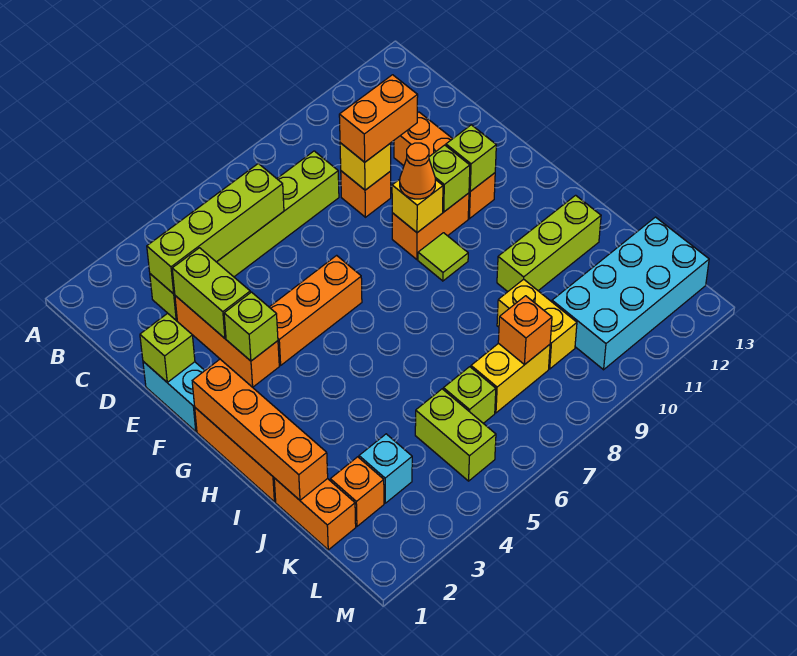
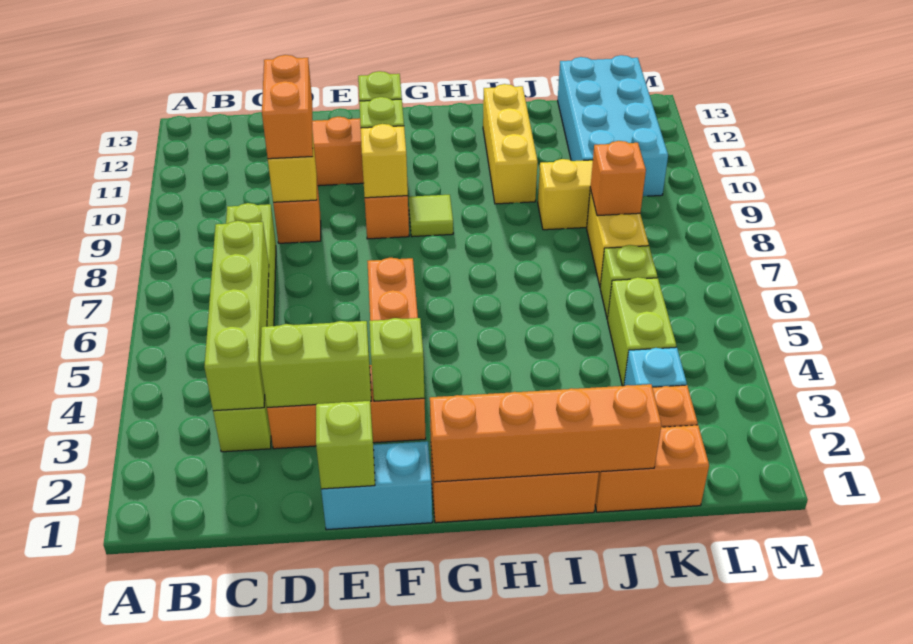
orange 1x1 cone [400,143,435,199] -> none
lime 1x3 brick [497,195,601,292] -> yellow 1x3 brick [483,84,538,204]
lime 1x2 brick [415,389,496,481] -> lime 1x2 brick turned to [607,277,676,386]

